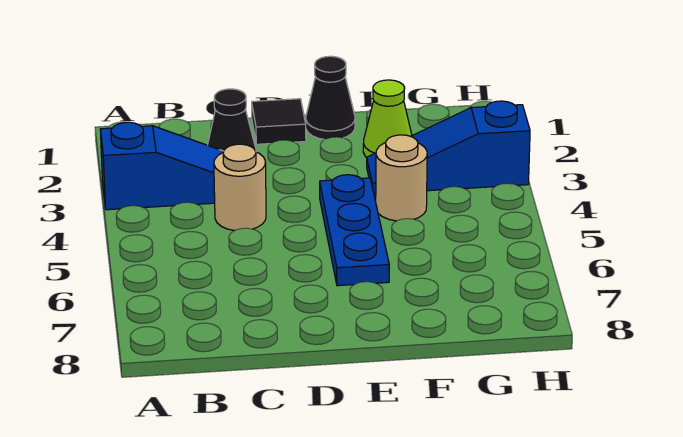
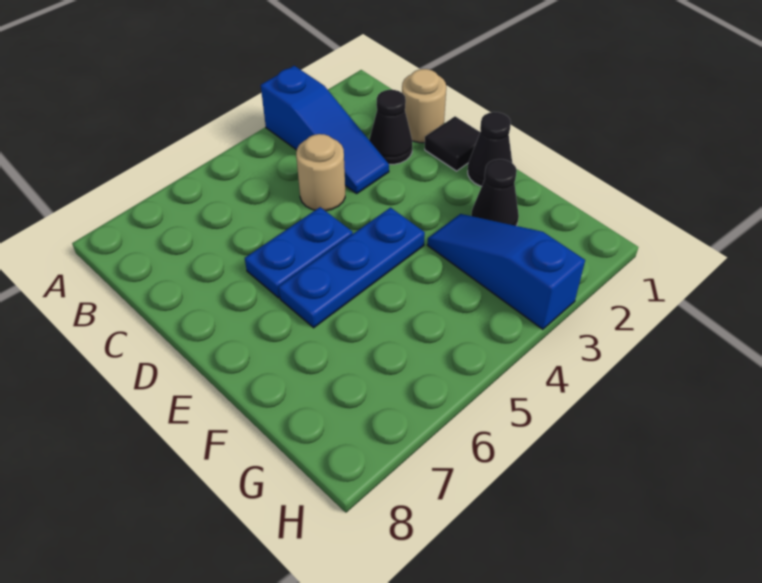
none -> blue 1x2 plate [245,207,353,298]
lime 1x1 cone [363,80,412,157] -> black 1x1 cone [471,159,519,226]
tan 1x1 round brick [376,135,427,221] -> tan 1x1 round brick moved to [402,69,446,143]

